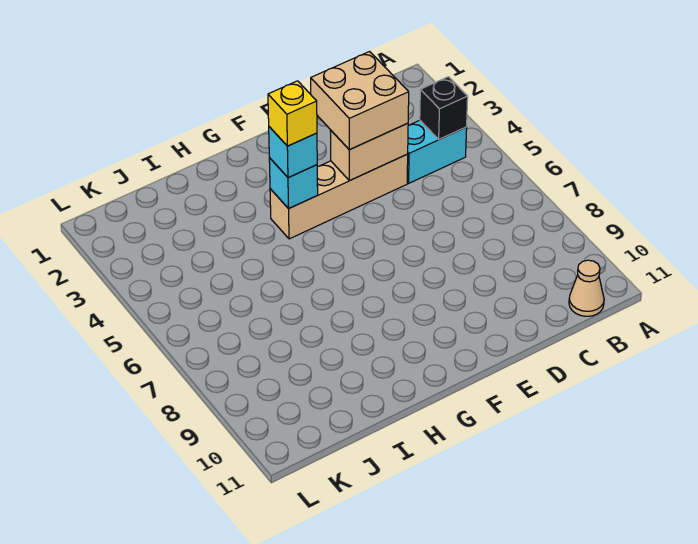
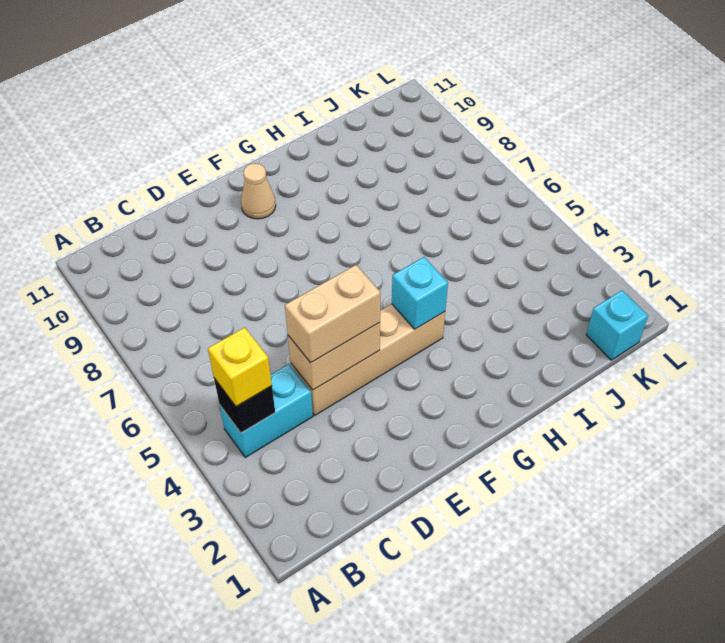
tan 1x1 cone [569,260,604,316] -> tan 1x1 cone moved to [241,163,276,219]
tan 2x2 brick [311,52,409,150] -> tan 1x2 brick [285,265,381,363]
cyan 1x1 brick [269,127,317,178] -> cyan 1x1 brick moved to [586,291,648,360]
yellow 1x1 brick [268,81,317,146] -> yellow 1x1 brick moved to [208,327,272,406]

